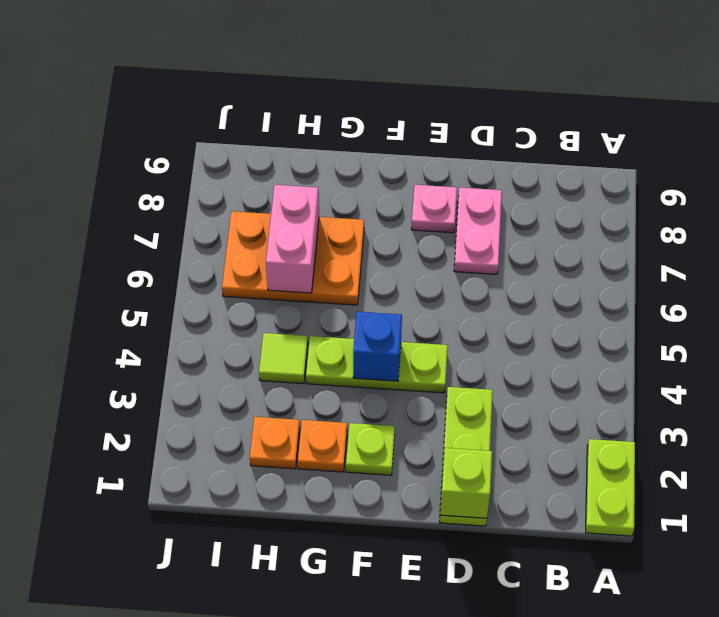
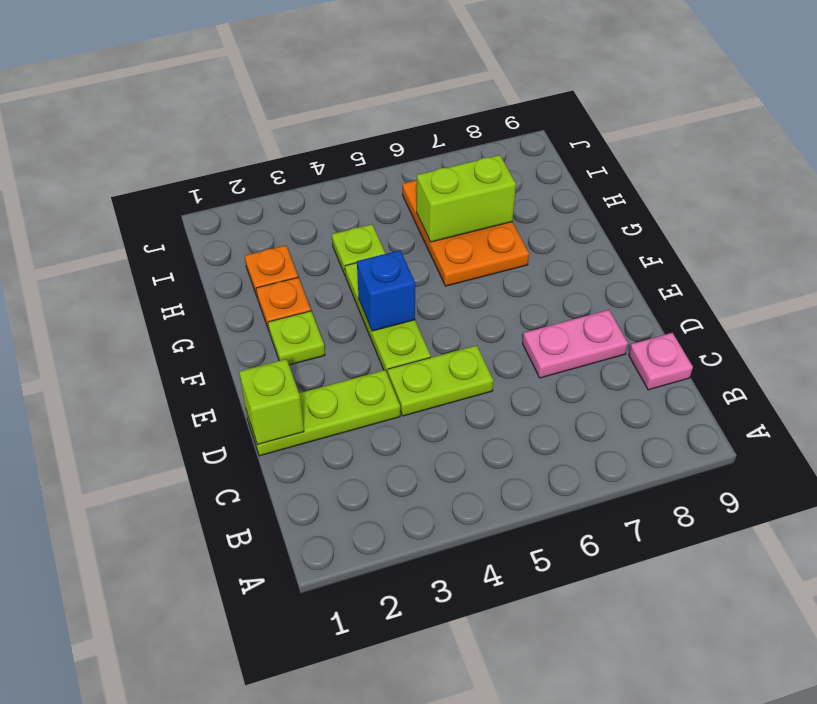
lime 1x2 plate [586,439,635,536] -> lime 1x2 plate moved to [388,345,493,416]
pink 1x1 plate [411,185,457,233] -> pink 1x1 plate moved to [629,333,693,390]
lime 1x1 tile [259,333,308,384] -> lime 1x1 plate [332,224,386,275]
pink 1x2 brick [266,185,319,293] -> lime 1x2 brick [417,155,516,242]

